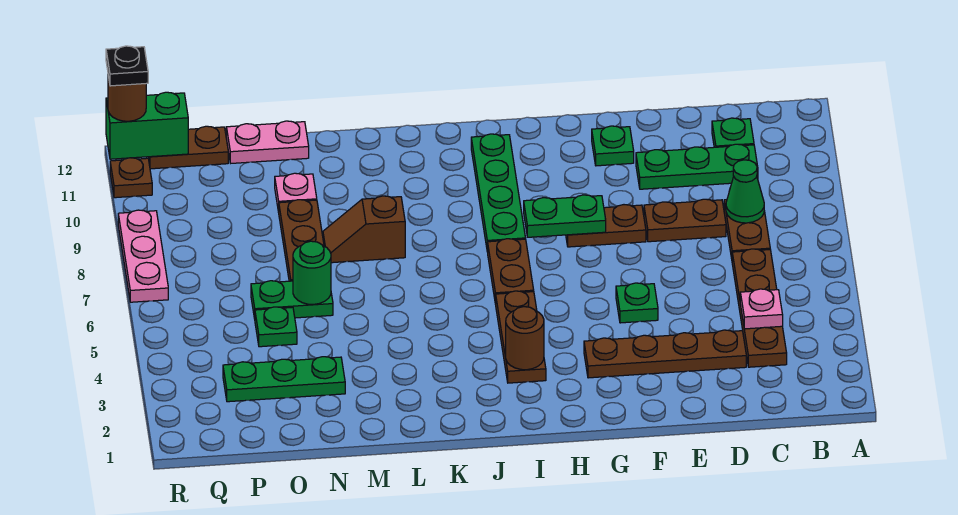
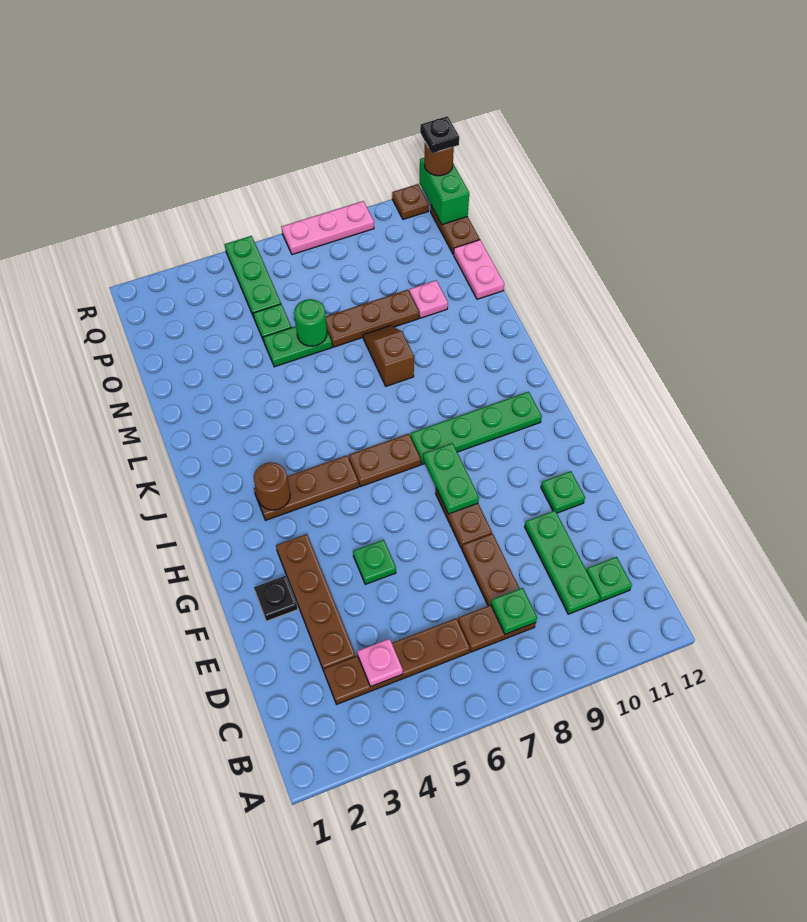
green 1x1 cone [726,160,764,223] -> green 1x1 plate [491,588,537,634]
none -> black 1x1 plate [254,576,298,621]
green 1x3 plate [223,357,345,402] -> green 1x3 plate moved to [224,236,281,317]
green 1x2 plate [251,281,333,319] -> green 1x2 plate turned to [263,326,332,367]

